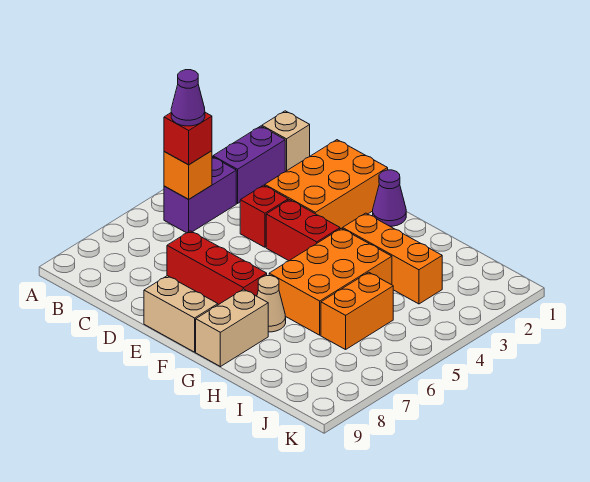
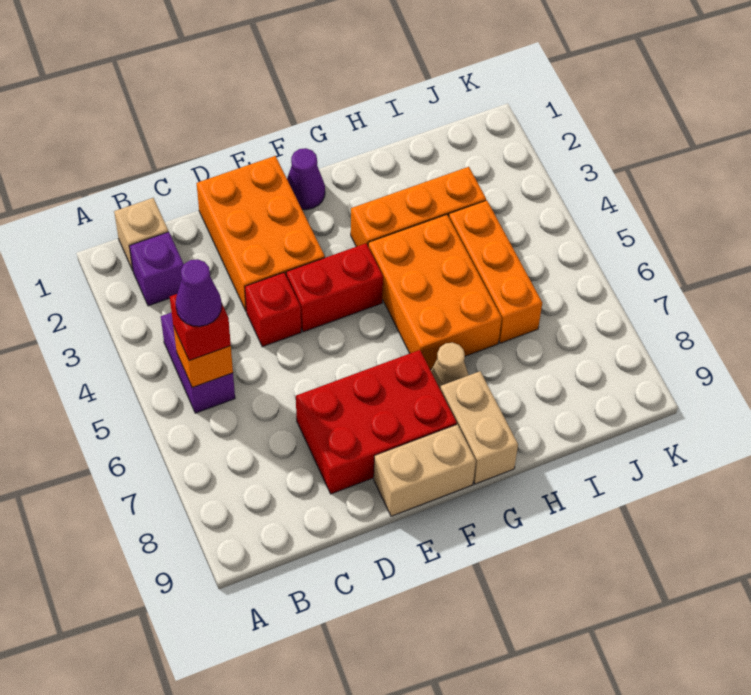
purple 1x2 brick [213,126,285,203] -> purple 1x1 brick [130,232,184,306]
red 1x3 brick [167,231,267,305] -> red 2x3 brick [296,350,457,494]
orange 1x2 brick [321,272,393,350] -> orange 1x3 brick [449,200,542,343]

